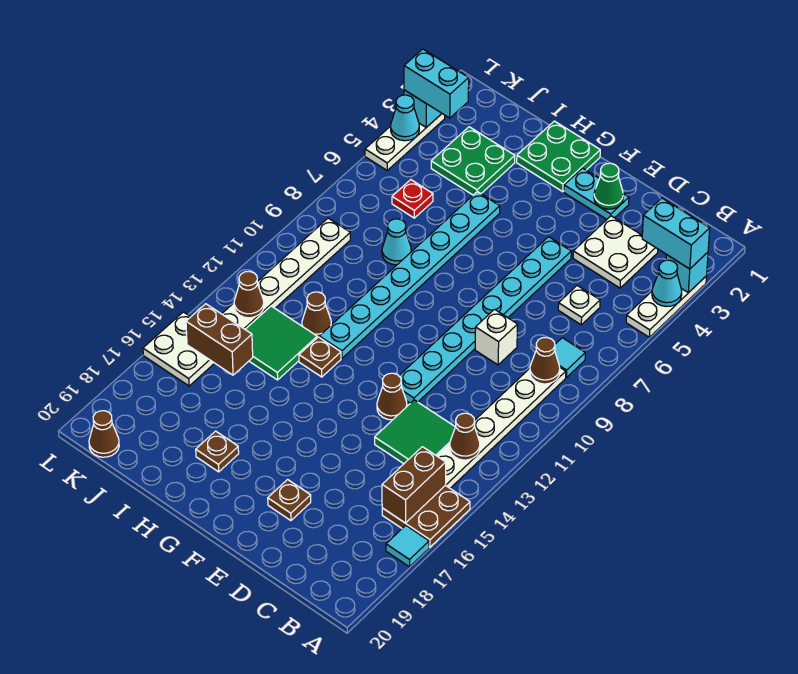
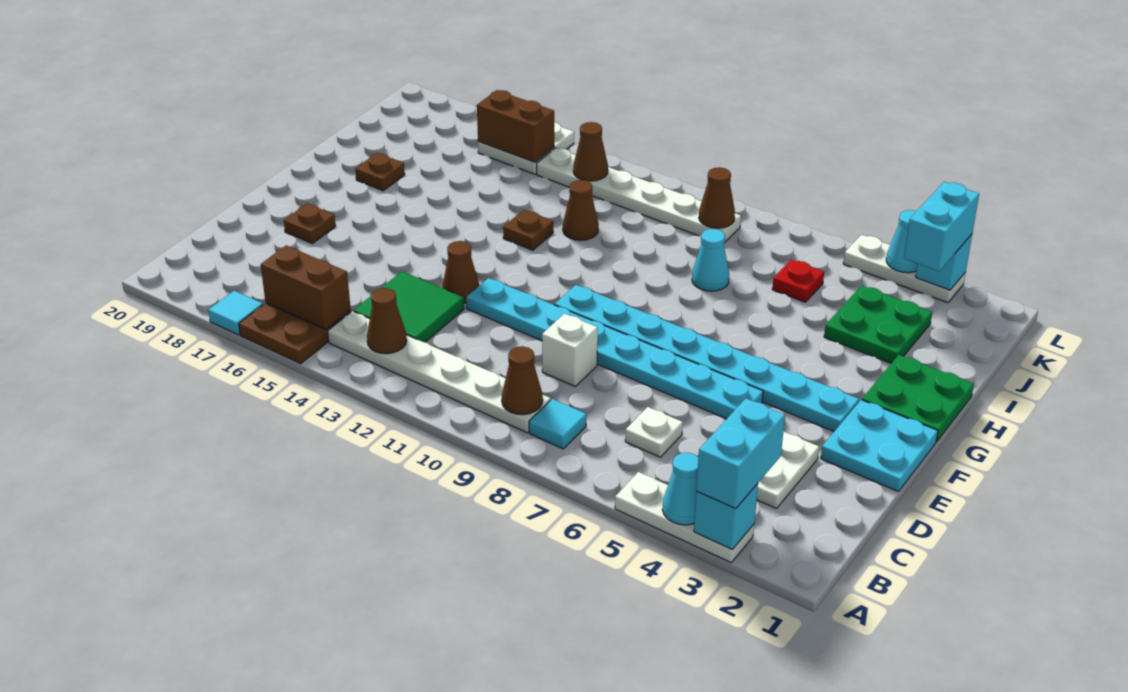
cyan 1x2 plate [564,168,629,219] -> cyan 2x2 plate [821,400,938,492]
green 1x1 cone [594,163,623,209] -> none
cyan 1x8 plate [319,192,500,358] -> cyan 1x8 plate moved to [555,285,859,431]
green 2x2 tile [245,306,317,380] -> none
brown 1x2 brick [186,304,253,375] -> brown 1x2 brick turned to [477,90,554,162]
brown 1x1 cone [89,411,119,457] -> brown 1x1 cone moved to [699,167,735,228]

